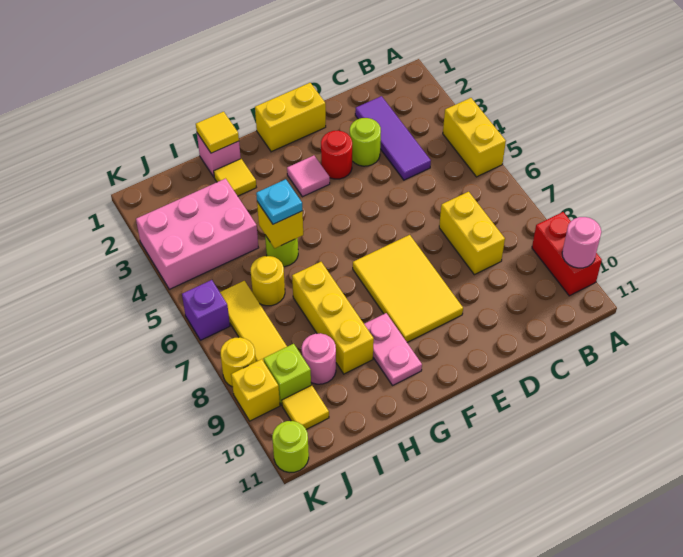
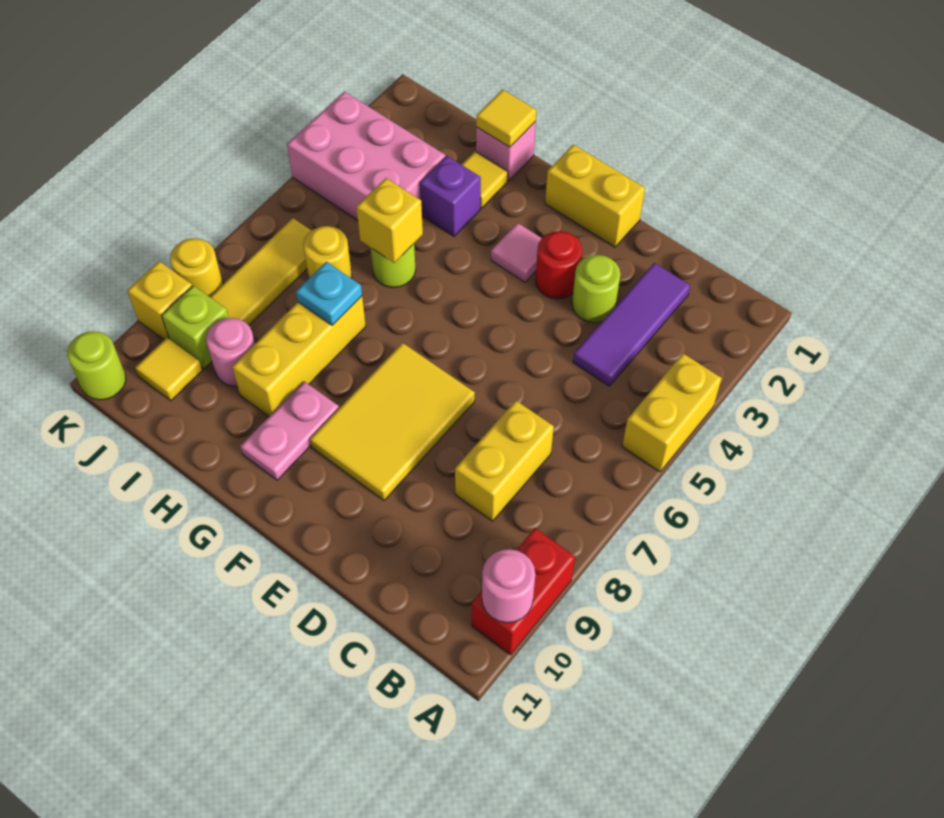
cyan 1x1 plate [256,179,303,224] -> cyan 1x1 plate moved to [296,262,362,325]
purple 1x1 brick [182,280,230,340] -> purple 1x1 brick moved to [420,156,481,236]

